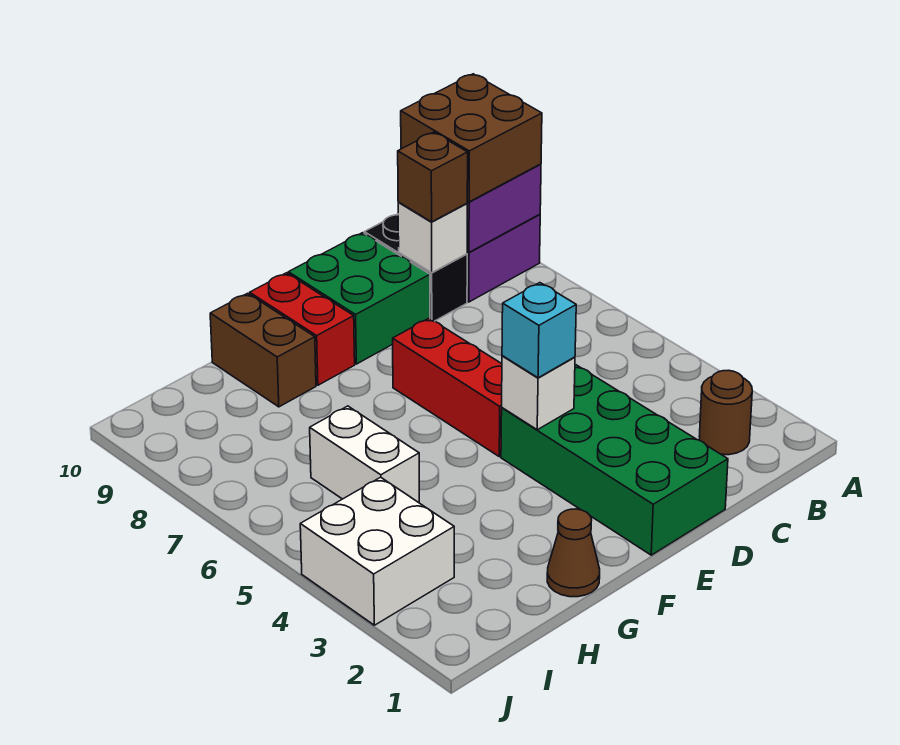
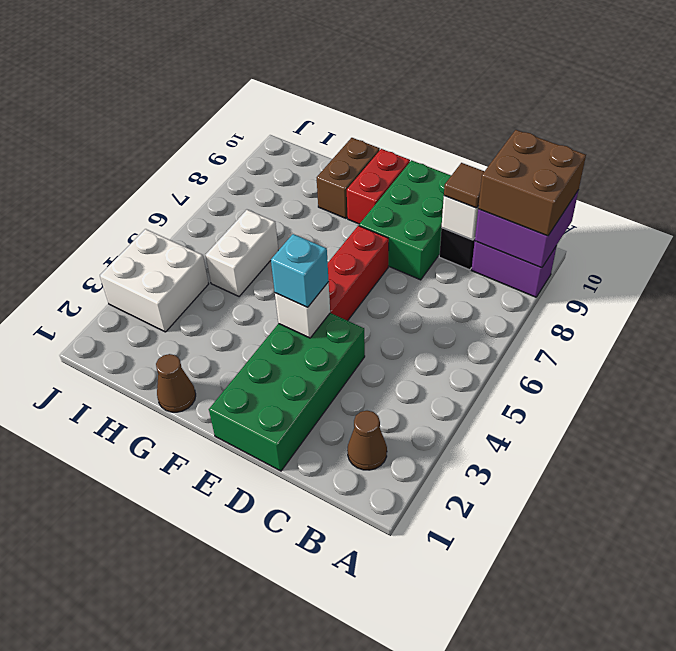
brown 1x1 round brick [699,370,752,455] -> brown 1x1 cone [347,411,387,470]
brown 1x1 brick [398,132,468,222] -> brown 1x1 tile [444,163,484,208]
green 2x2 brick [288,233,430,364] -> green 2x3 brick [359,160,451,280]

